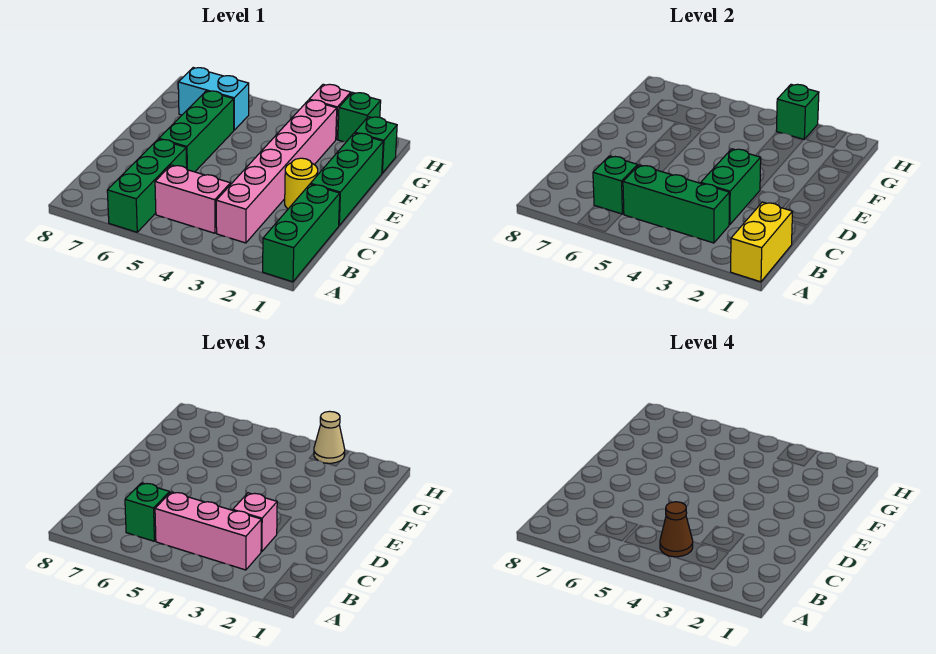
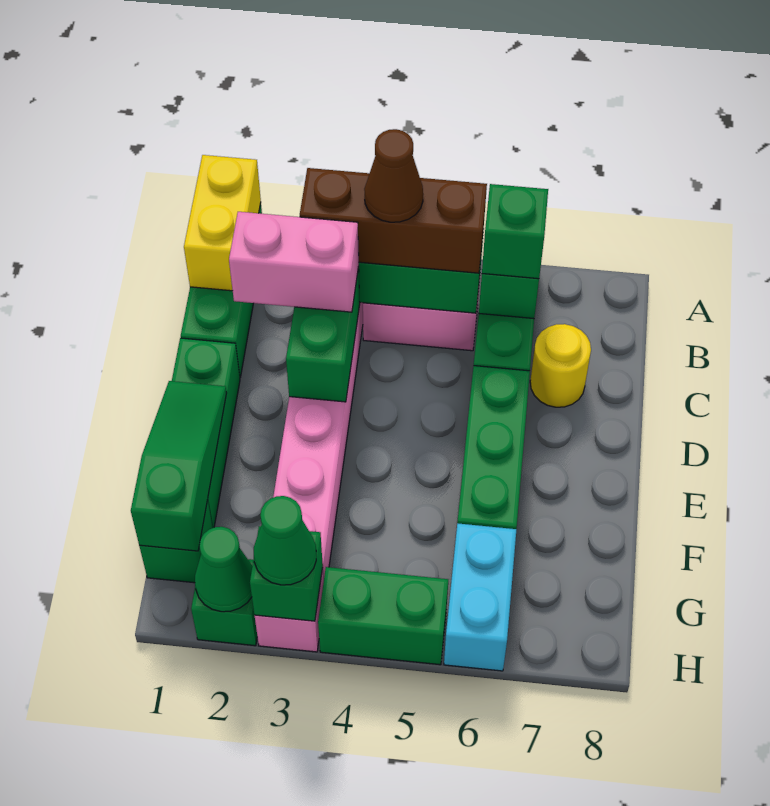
pink 1x3 brick [155,492,261,570] -> brown 1x3 brick [300,168,487,273]
pink 1x1 brick [233,493,277,552] -> pink 1x2 brick [229,212,359,312]
yellow 1x1 round brick [285,158,318,209] -> yellow 1x1 round brick moved to [530,324,591,407]
none -> green 1x3 slope [131,381,227,551]
cyan 1x2 brick [178,68,249,130] -> cyan 1x2 brick turned to [444,523,516,671]
none -> green 1x1 cone [195,527,252,612]
tan 1x1 cone [314,411,345,463] -> green 1x1 cone [254,496,316,585]
none -> green 1x2 brick [318,567,448,665]

